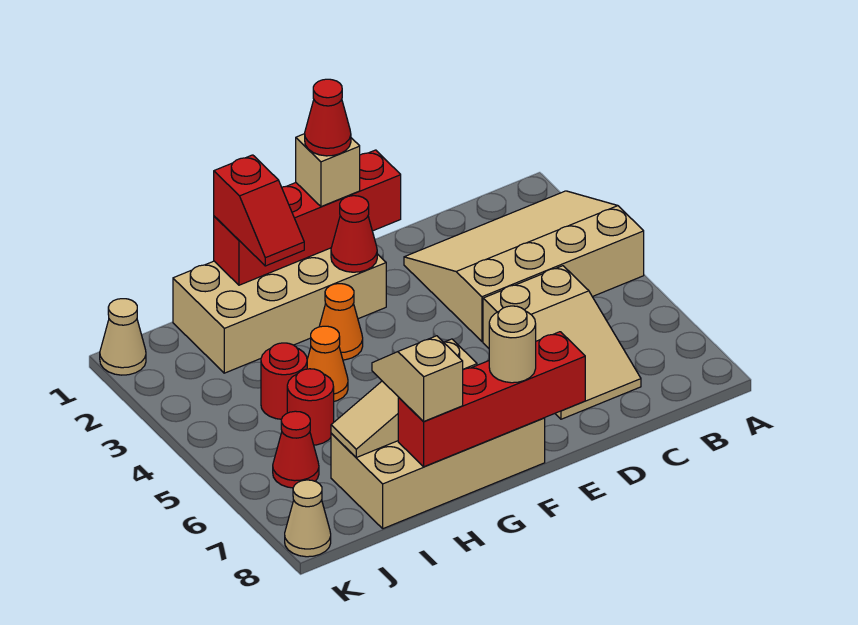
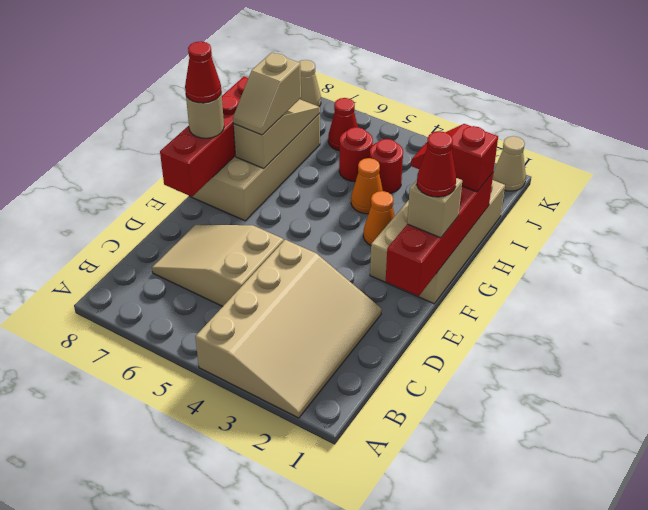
red 1x1 cone [331,196,377,272] -> red 1x1 cone moved to [185,41,221,103]
tan 1x2 slope [372,336,463,422] -> tan 1x2 slope turned to [233,52,301,135]

